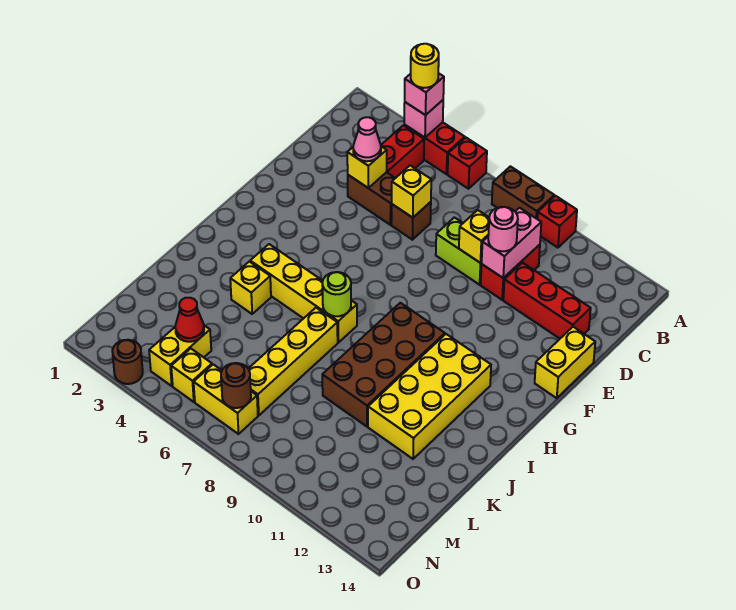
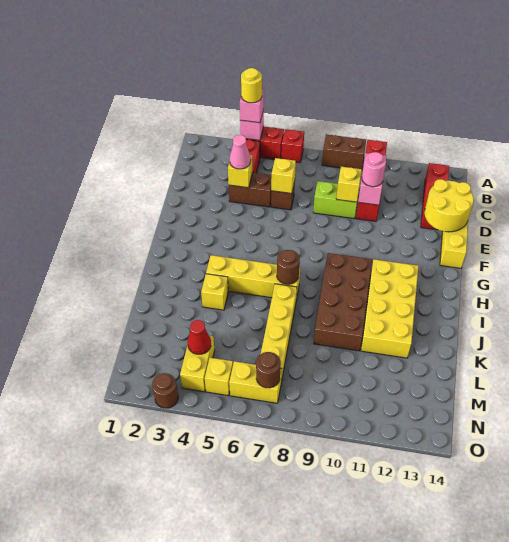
red 1x3 brick [503,263,591,339] -> red 1x3 brick turned to [421,163,449,230]
none -> yellow 2x2 round brick [425,179,474,232]
lime 1x1 round brick [322,272,351,316] -> brown 1x1 round brick [277,250,300,284]

